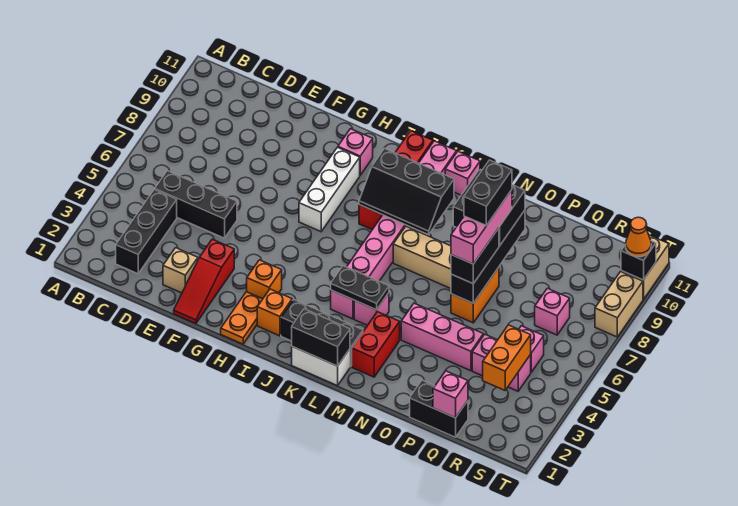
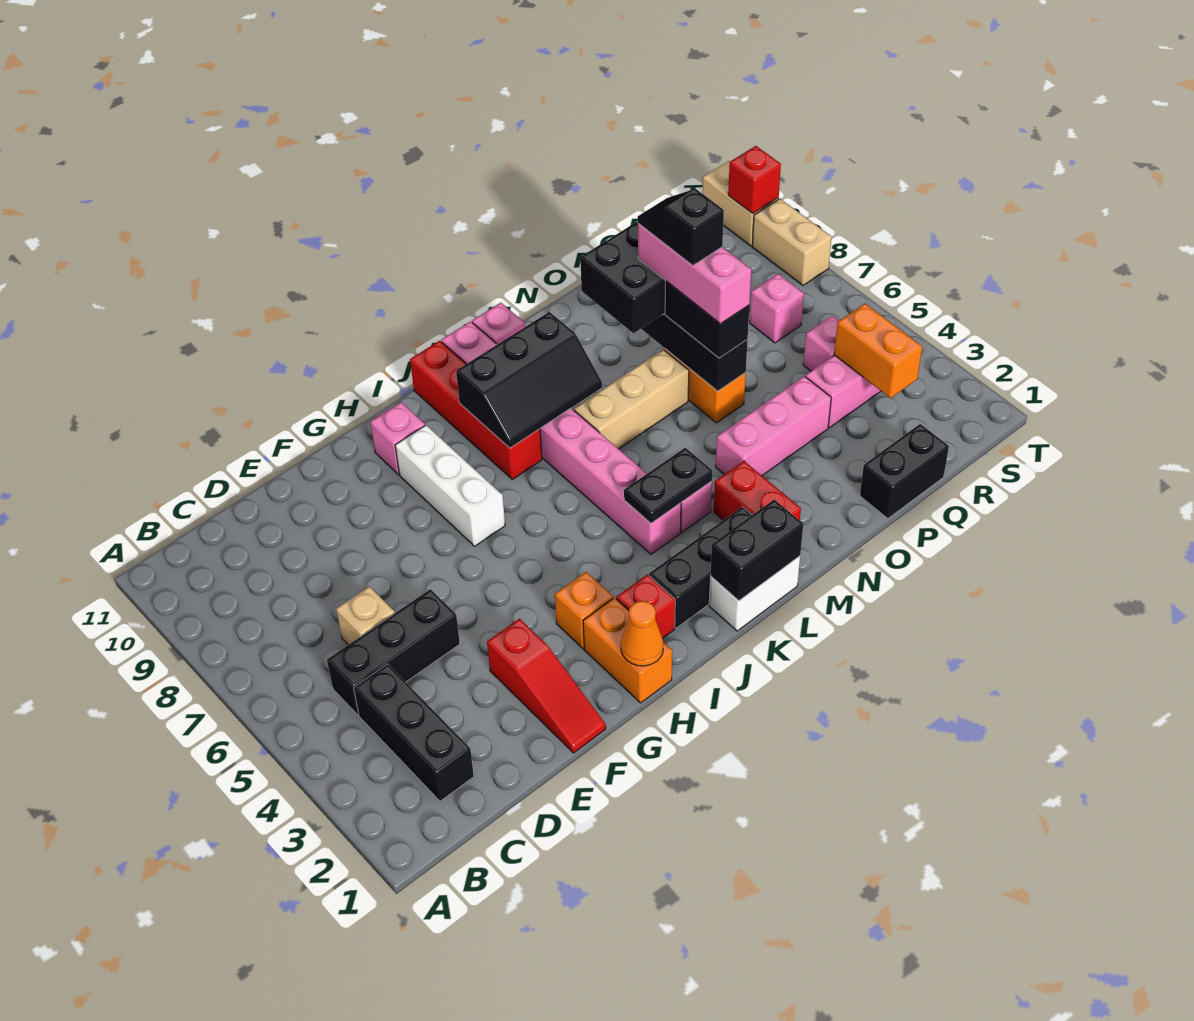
tan 1x1 brick [163,248,198,293] -> tan 1x1 brick moved to [336,586,395,645]
orange 1x2 plate [221,292,262,344] -> orange 1x2 brick [583,598,672,703]
orange 1x1 brick [257,289,292,336] -> red 1x1 brick [616,575,675,638]
black 1x2 brick [464,160,512,226] -> black 1x2 slope [638,189,724,266]
pink 1x1 brick [433,371,468,418] -> none
black 1x1 brick [621,241,656,280] -> red 1x1 brick [728,146,781,214]
orange 1x1 cone [626,217,651,257] -> orange 1x1 cone moved to [621,601,663,666]

